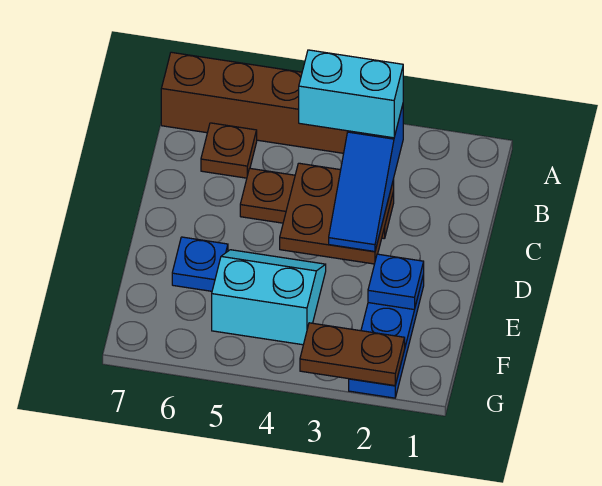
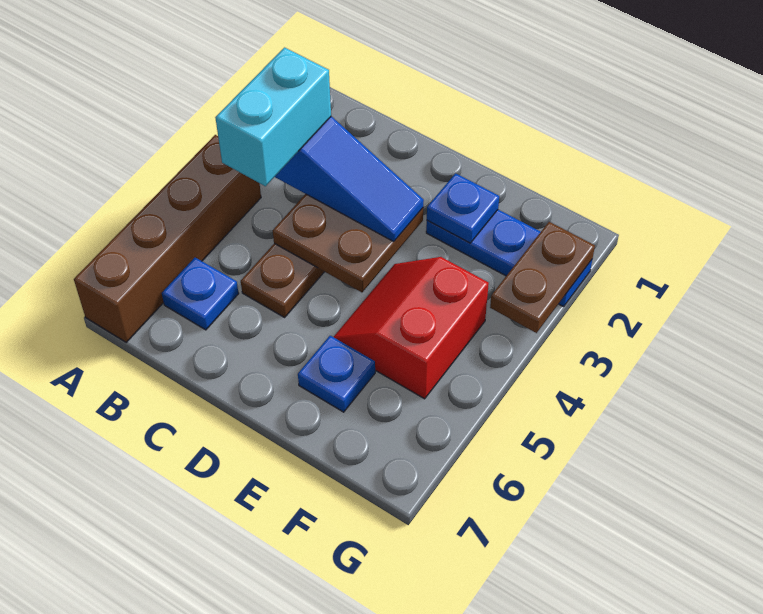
brown 1x1 plate [201,123,257,178] -> blue 1x1 plate [162,258,239,330]
cyan 2x2 slope [212,250,326,345] -> red 2x2 slope [334,257,489,399]

